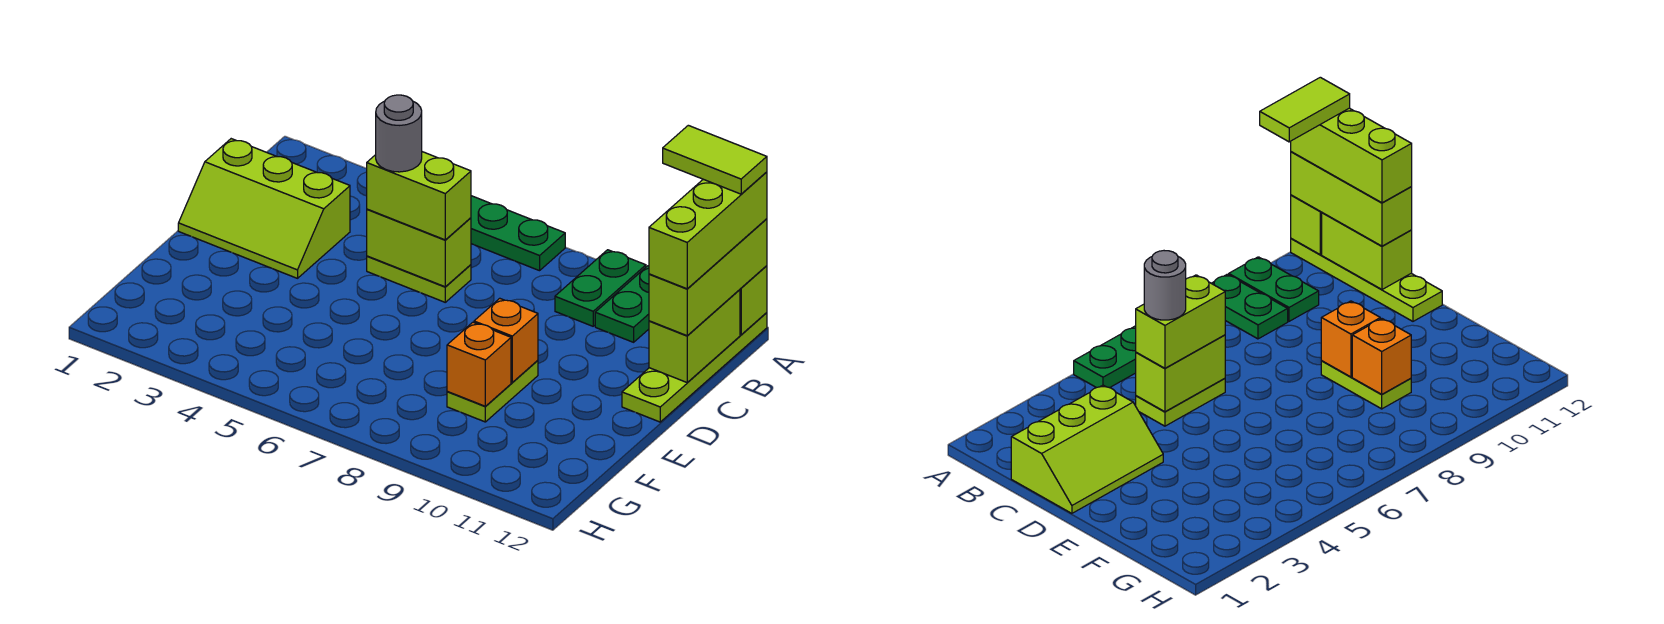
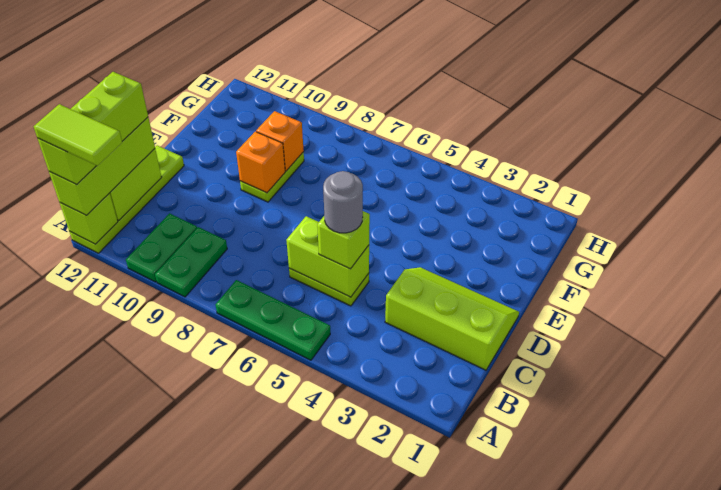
lime 1x2 brick [367,152,471,240] -> lime 1x1 brick [317,211,370,269]

